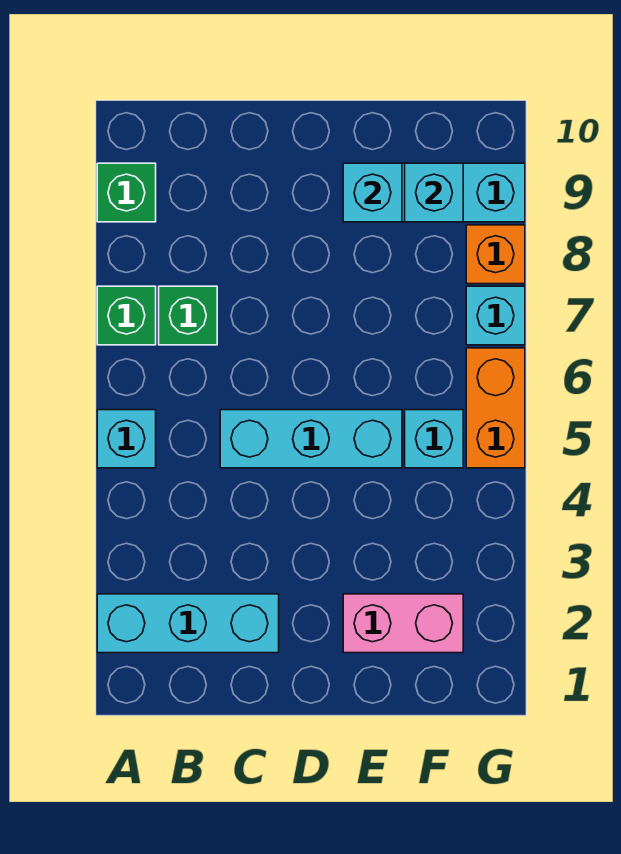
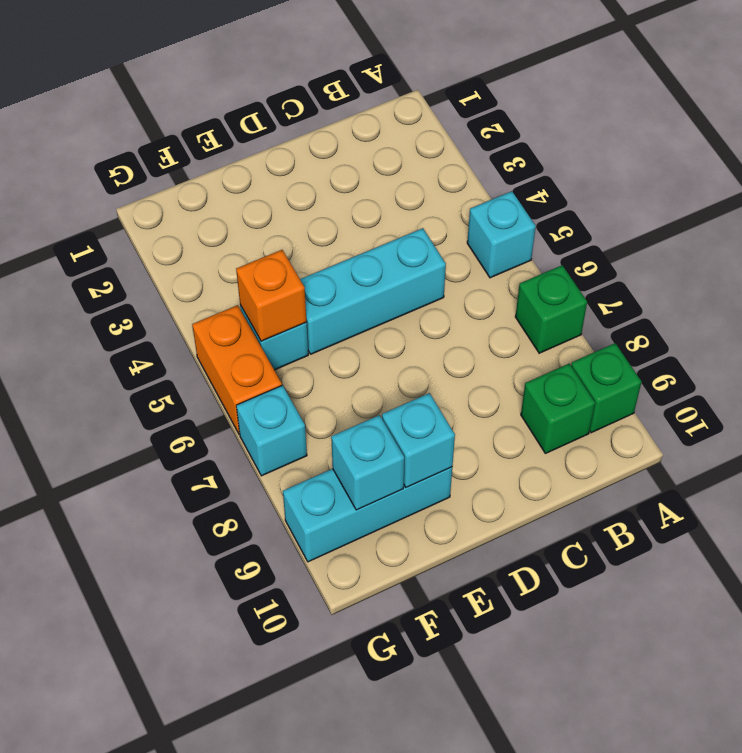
cyan 1x3 brick [97,594,279,653] -> none
green 1x1 brick [159,286,217,345] -> green 1x1 brick moved to [521,364,595,454]
pink 1x2 brick [343,594,463,653] -> none
orange 1x1 brick [466,225,525,284] -> orange 1x1 brick moved to [236,250,306,341]

